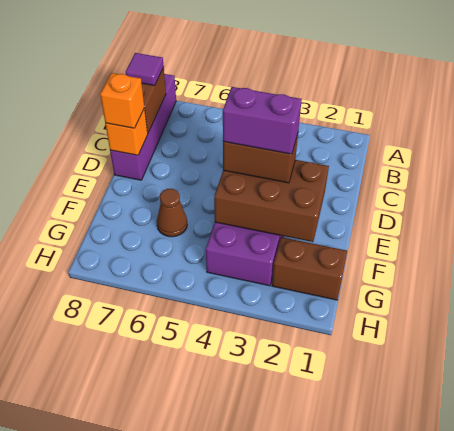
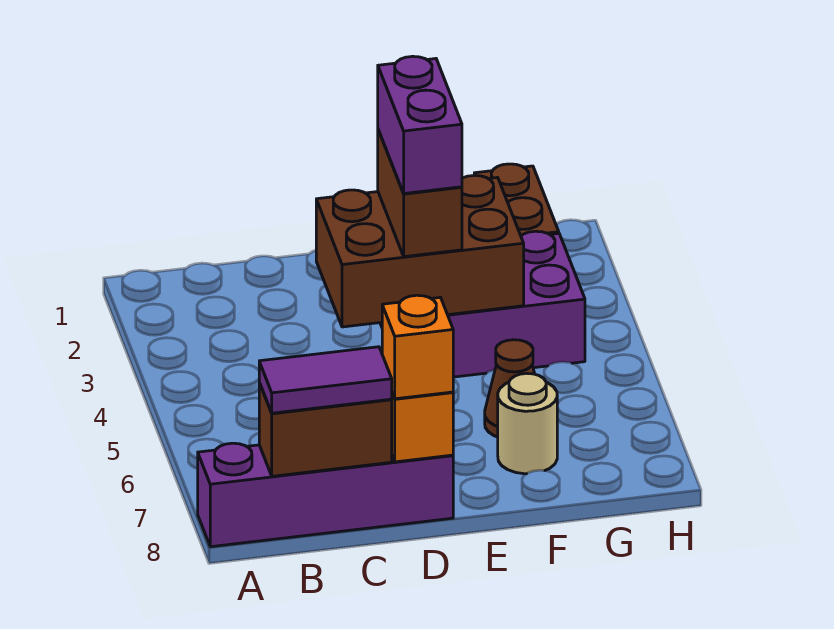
purple 1x1 tile [126,53,164,86] -> purple 1x2 tile [259,347,392,413]
brown 2x3 brick [214,160,329,242] -> brown 2x3 brick turned to [316,175,524,327]
none -> tan 1x1 round brick [498,373,557,474]

